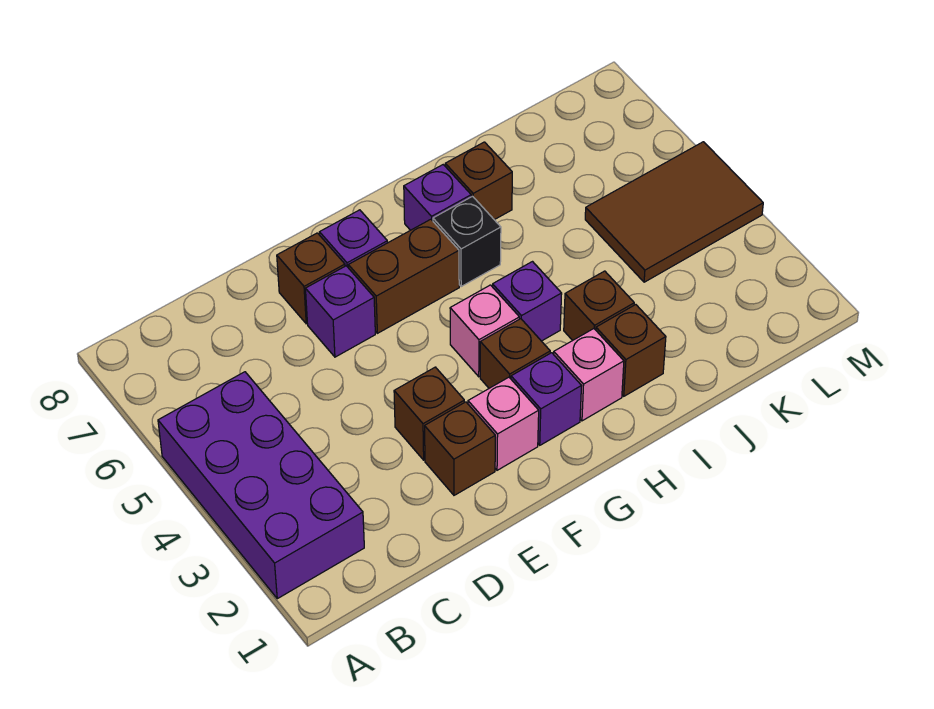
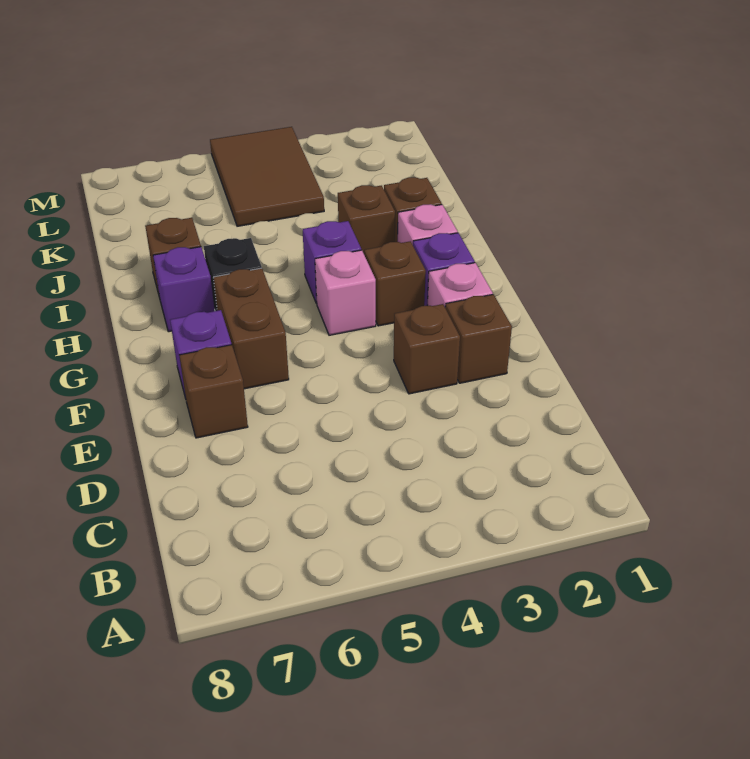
purple 2x4 brick [158,372,364,599] -> none
purple 1x1 brick [306,266,375,357] -> none

